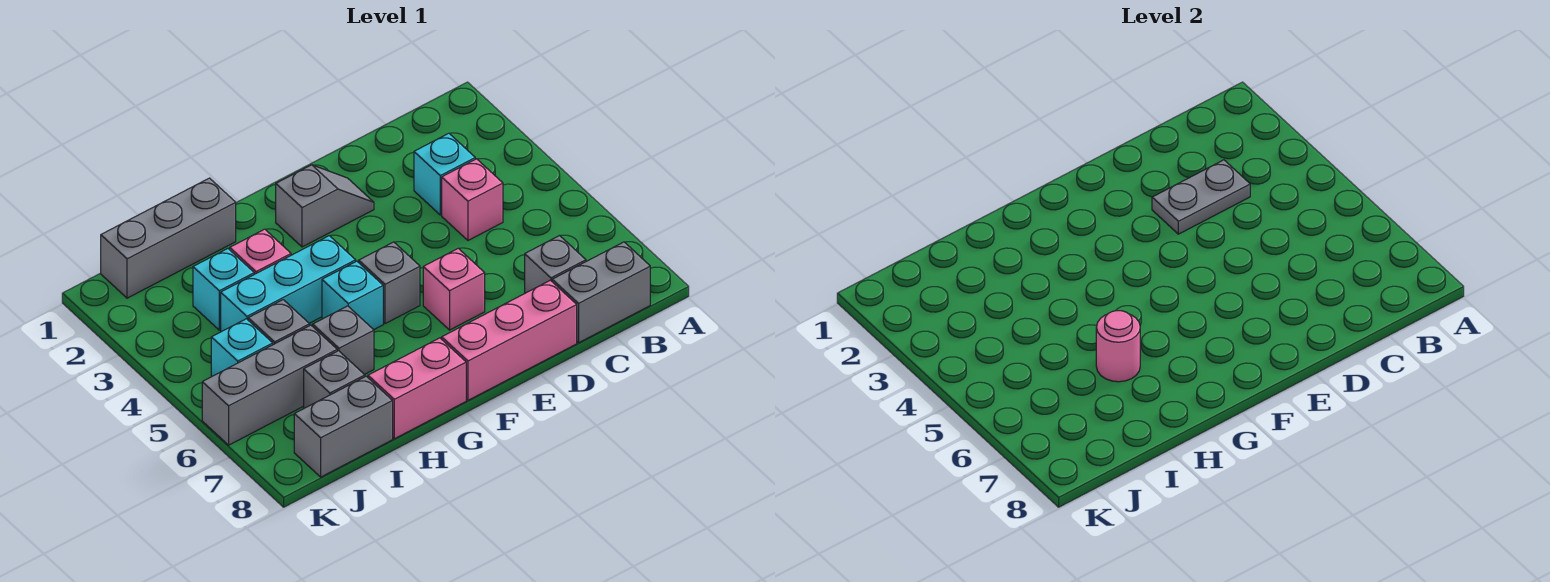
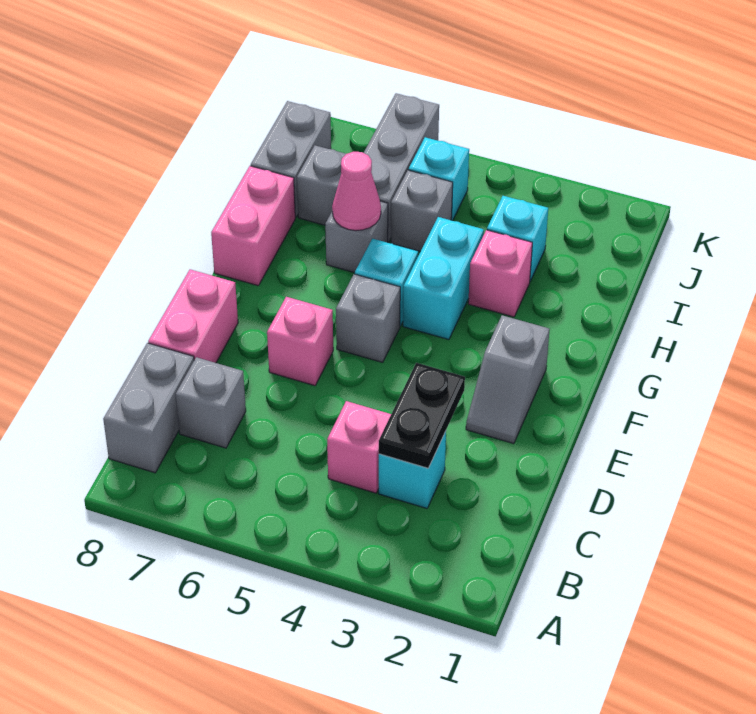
grey 1x2 plate [1152,160,1250,234] -> black 1x2 plate [379,363,465,468]
pink 1x3 brick [442,280,577,400] -> pink 1x2 brick [148,269,238,363]
cyan 1x3 brick [221,236,356,332] -> cyan 1x2 brick [403,217,484,340]
grey 1x3 brick [101,178,236,298] -> none
pink 1x1 round brick [1096,311,1140,382] -> pink 1x1 cone [332,152,381,231]

